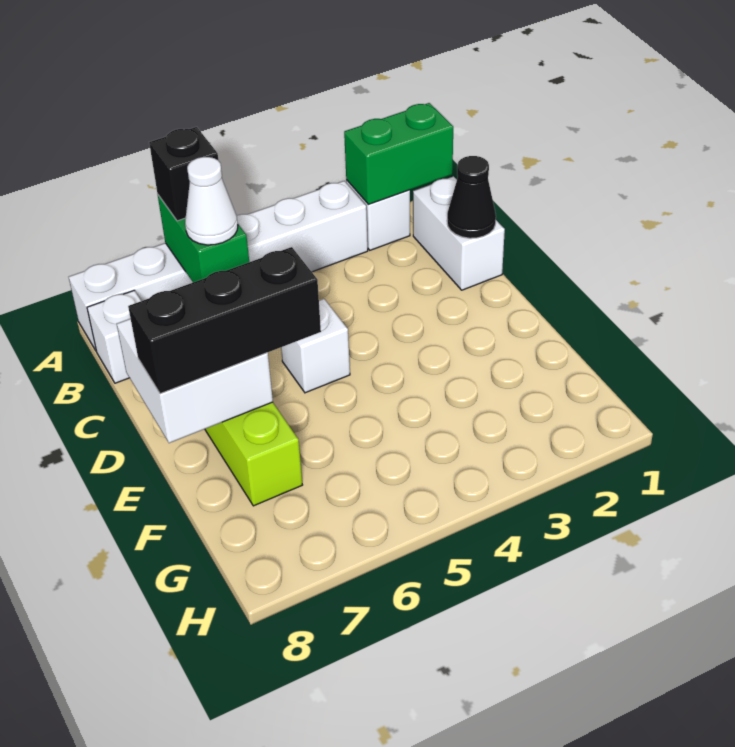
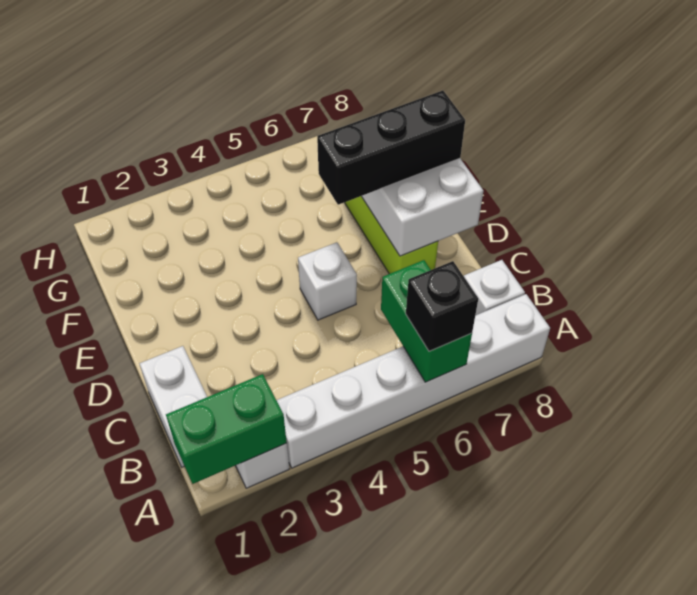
white 1x1 cone [185,157,238,245] -> none
black 1x1 cone [447,156,496,238] -> none

